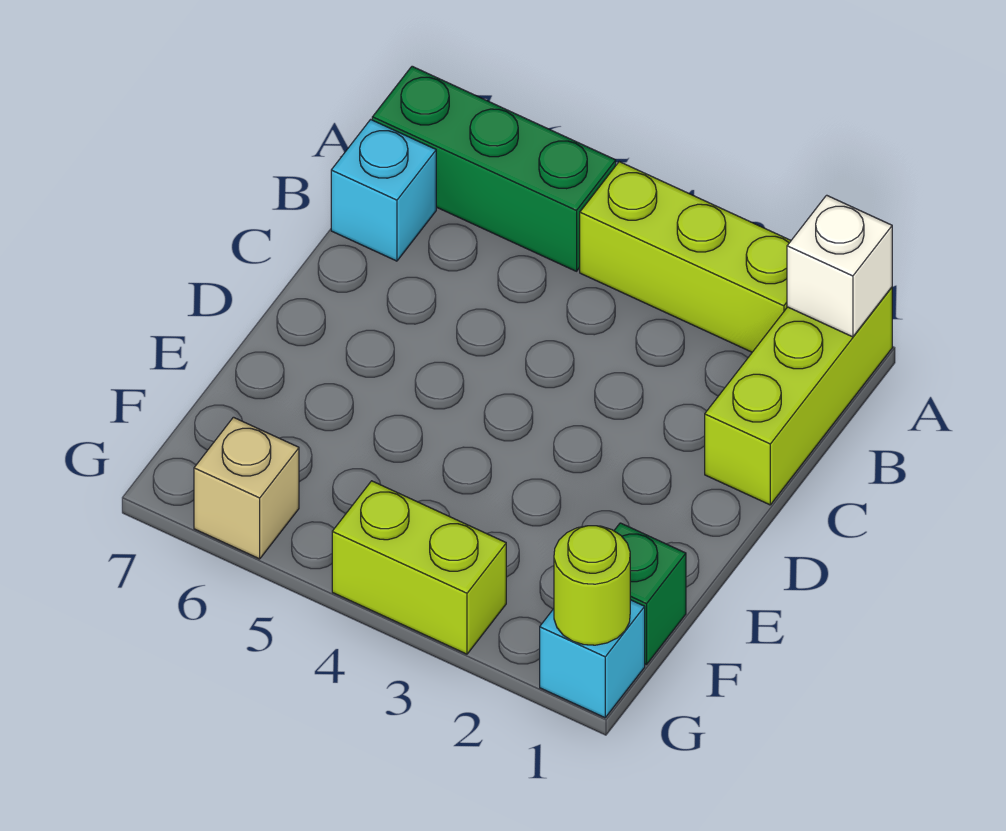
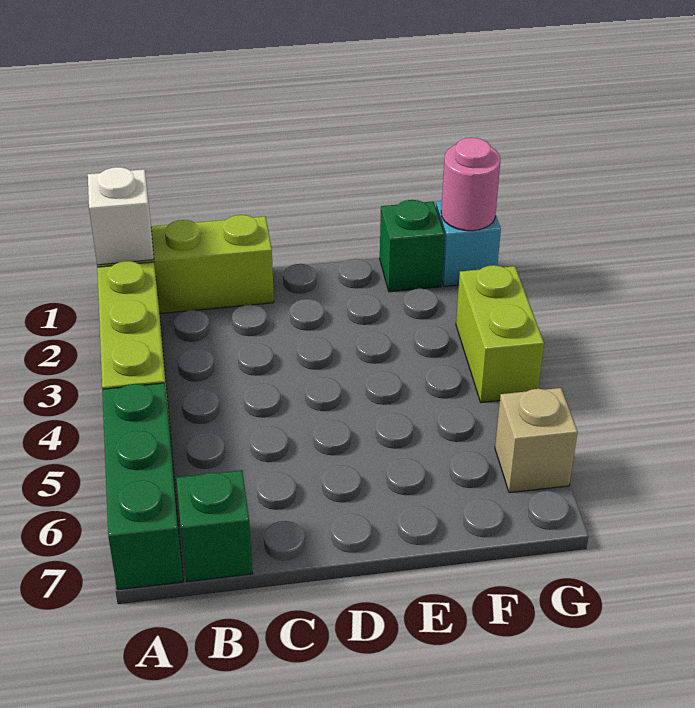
cyan 1x1 brick [331,120,436,261] -> green 1x1 brick [176,470,253,582]
lime 1x1 round brick [554,526,630,645] -> pink 1x1 round brick [441,138,500,231]

